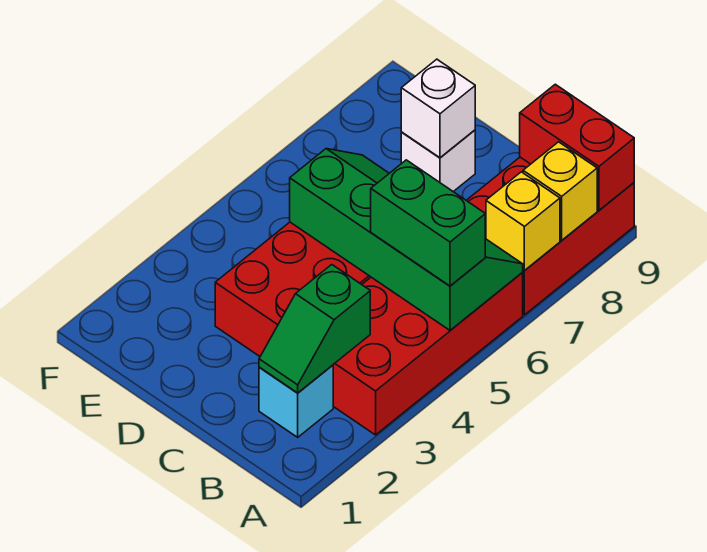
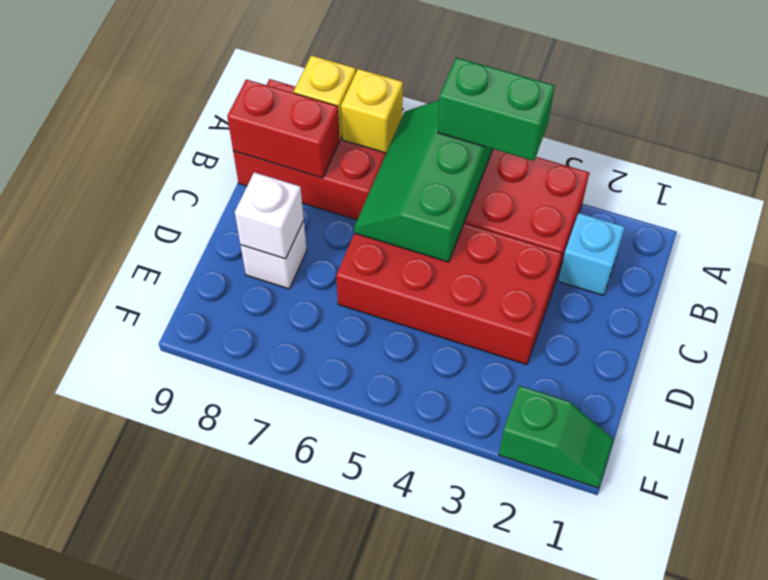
green 2x4 slope [290,149,523,330] -> green 2x3 slope [354,100,493,262]
green 1x2 brick [371,160,485,286] -> green 1x2 brick turned to [438,58,555,161]
red 1x2 brick [520,84,634,210] -> red 1x2 brick turned to [227,79,340,178]
green 1x2 slope [259,265,370,393] -> green 1x2 slope moved to [499,386,614,488]

